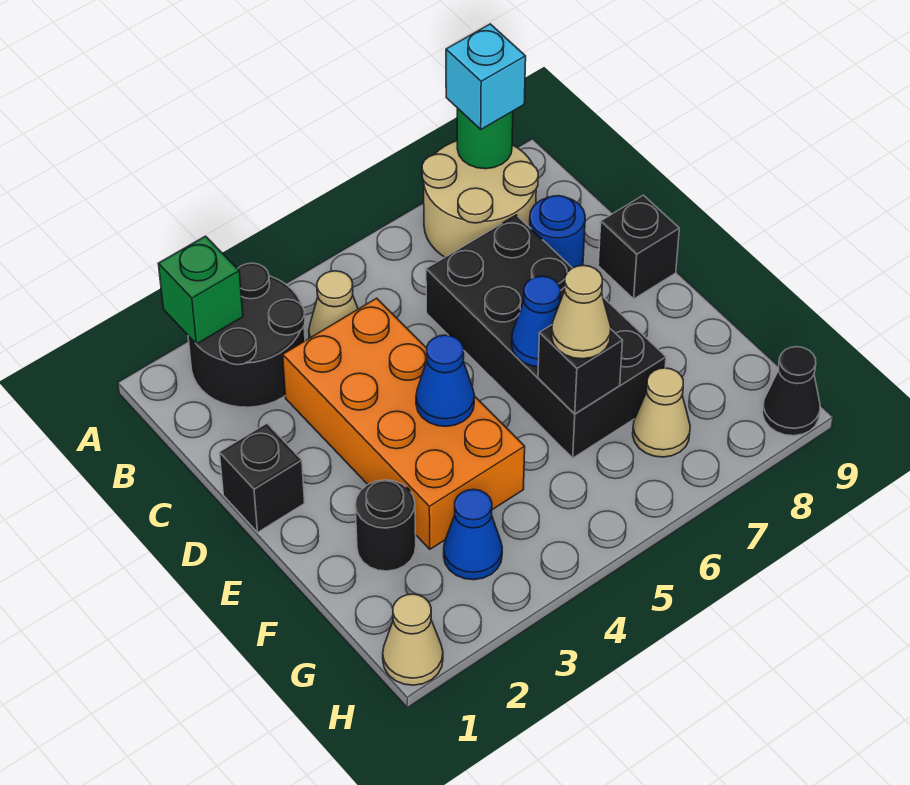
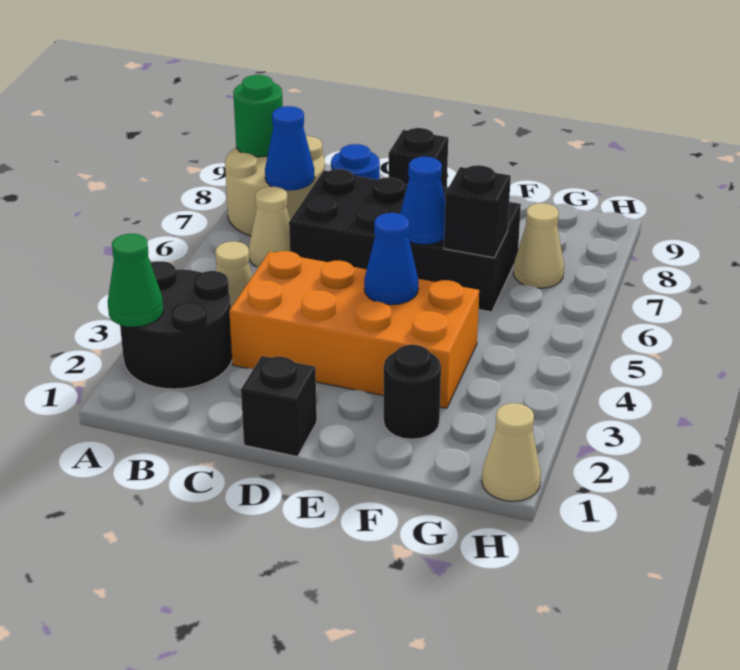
green 1x1 brick [158,236,243,344] -> green 1x1 cone [108,234,164,327]
cyan 1x1 brick [446,24,526,129] -> none
tan 1x1 cone [552,265,611,359] -> tan 1x1 cone moved to [249,187,290,267]
blue 1x1 cone [444,489,502,580] -> blue 1x1 cone moved to [265,106,315,191]
black 1x1 cone [763,347,820,436] -> none

